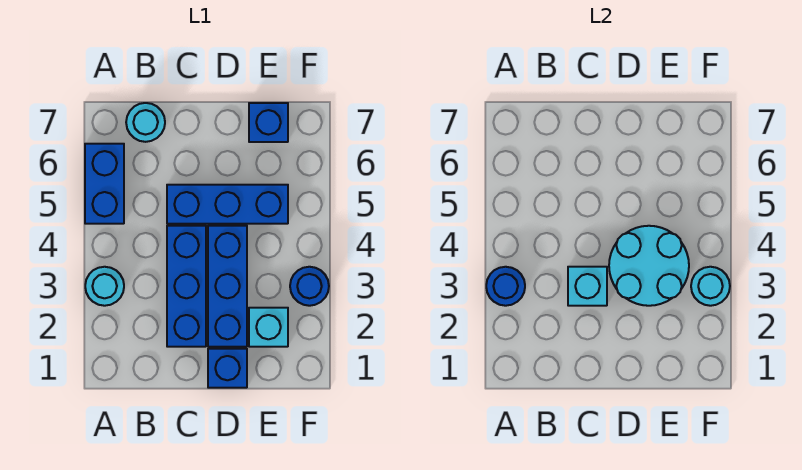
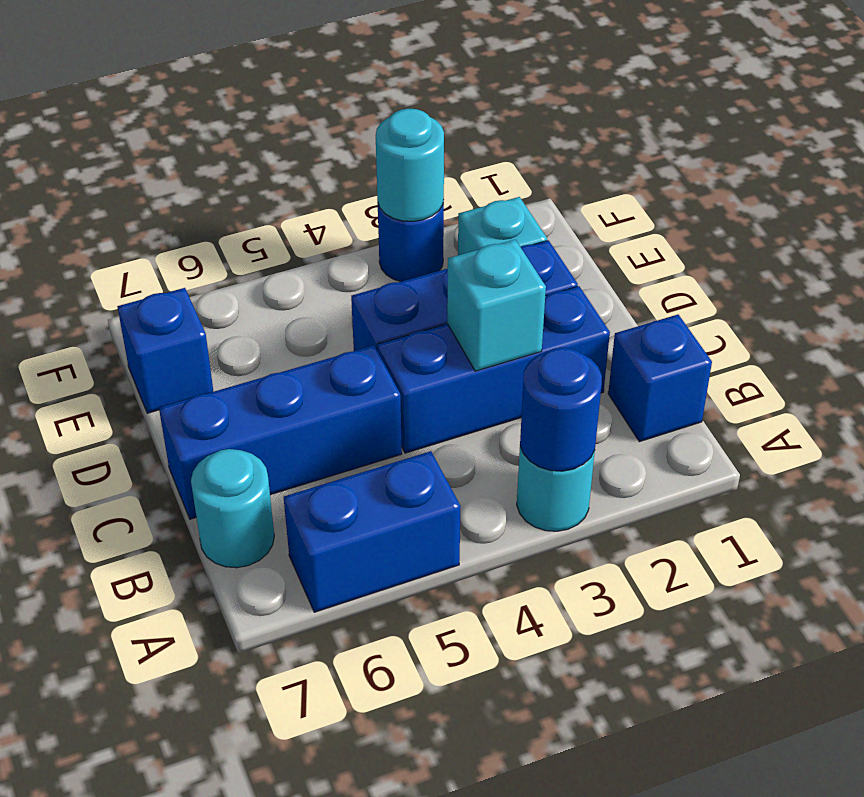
blue 1x3 brick [167,185,288,224] -> blue 1x3 brick turned to [159,345,402,519]
blue 1x1 brick [208,349,247,388] -> blue 1x1 brick moved to [608,315,712,442]
cyan 2x2 round brick [609,226,689,306] -> none

